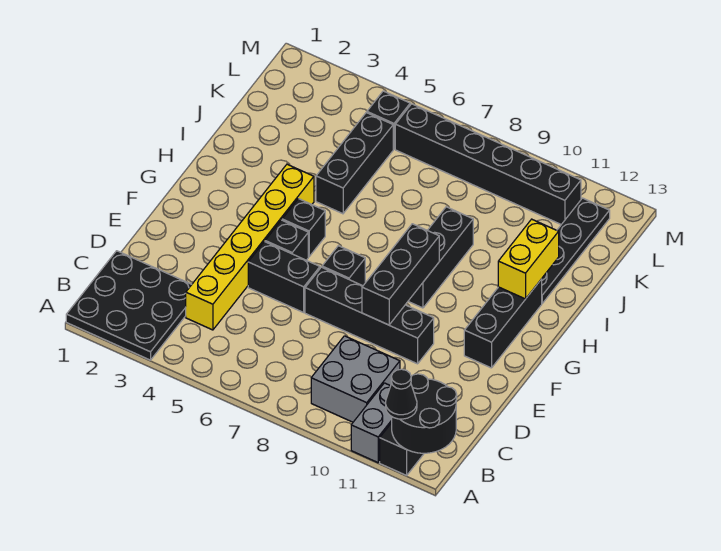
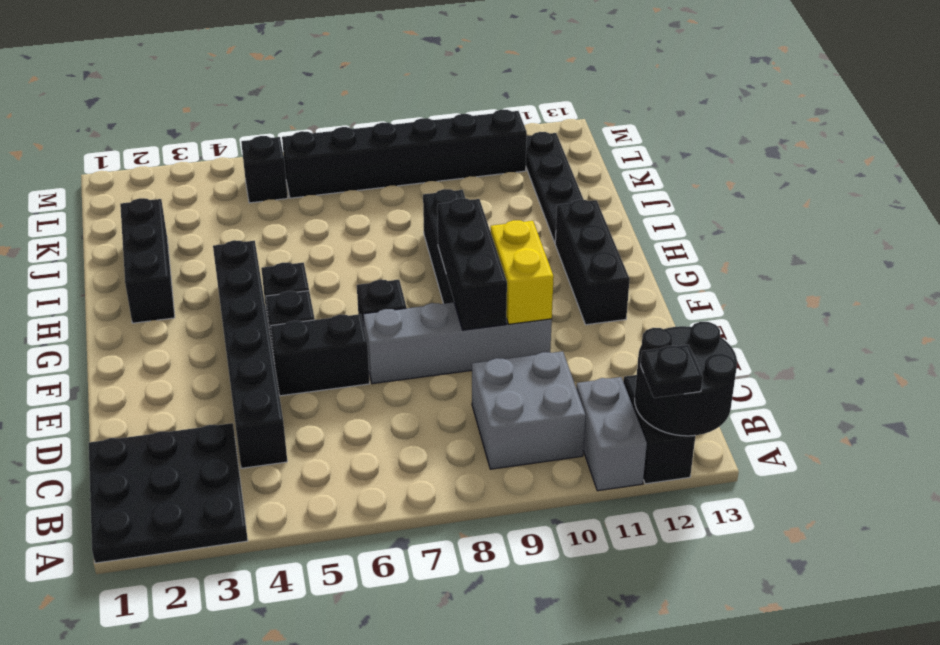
black 1x1 cone [386,369,417,419] -> black 1x1 plate [641,345,703,398]
yellow 1x6 brick [186,164,314,330] -> black 1x6 brick [213,240,287,468]
black 1x4 brick [305,267,434,364] -> grey 1x4 brick [363,302,552,384]
yellow 1x2 brick [498,219,559,299] -> yellow 1x2 brick moved to [491,220,554,324]
black 1x3 brick [316,113,393,214] -> black 1x3 brick moved to [120,198,175,323]

